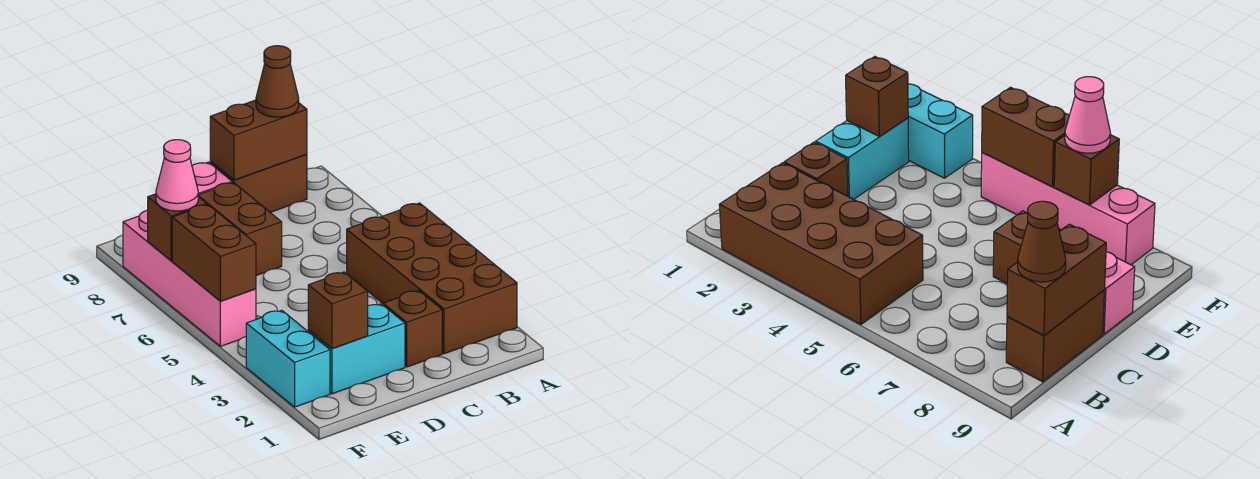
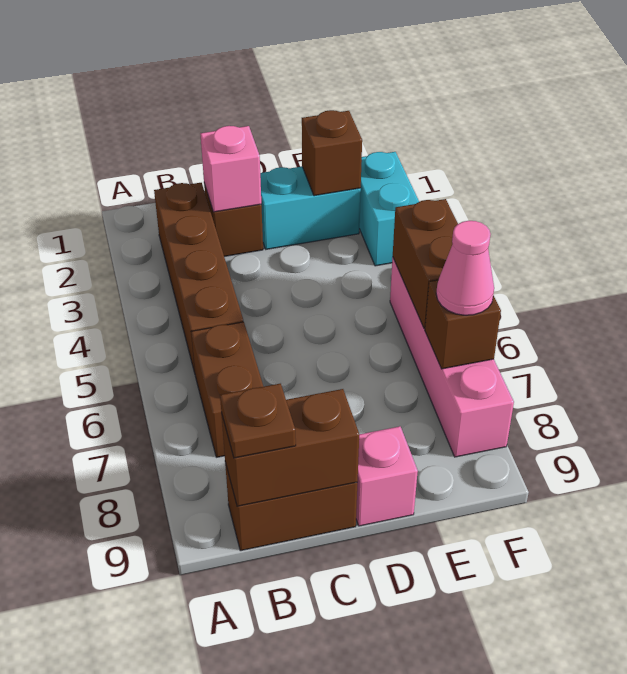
brown 2x4 brick [347,203,517,354] -> brown 1x4 brick [154,183,243,373]
brown 1x1 cone [256,46,299,117] -> brown 1x1 plate [220,384,296,458]
none -> pink 1x1 brick [200,126,261,212]
brown 1x2 brick [198,182,282,276] -> brown 1x2 brick moved to [191,322,264,457]

